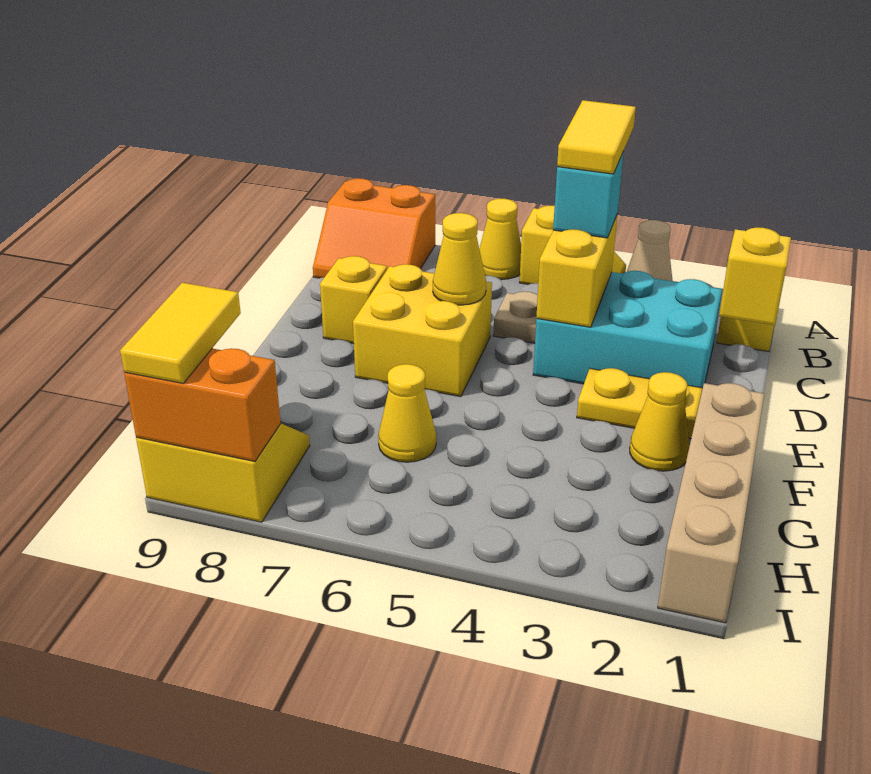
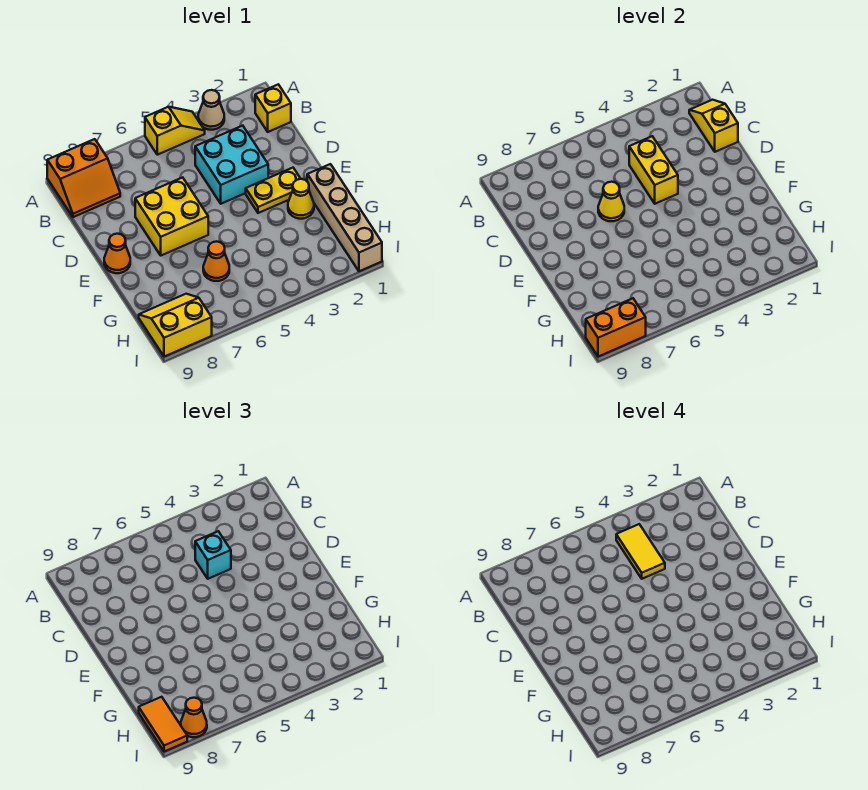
yellow 1x1 cone [479,199,521,280] -> none
cyan 2x3 brick [533,271,722,388] -> cyan 2x2 brick [195,126,268,204]
tan 1x1 plate [493,291,538,343] -> none
yellow 1x1 brick [320,256,387,344] -> none
none -> orange 1x1 cone [104,234,130,273]
yellow 1x1 cone [378,364,436,462] -> orange 1x1 cone [203,241,229,281]
yellow 1x2 tile [120,283,241,383] -> orange 1x2 tile [139,697,187,752]
none -> orange 1x1 cone [181,698,207,737]

